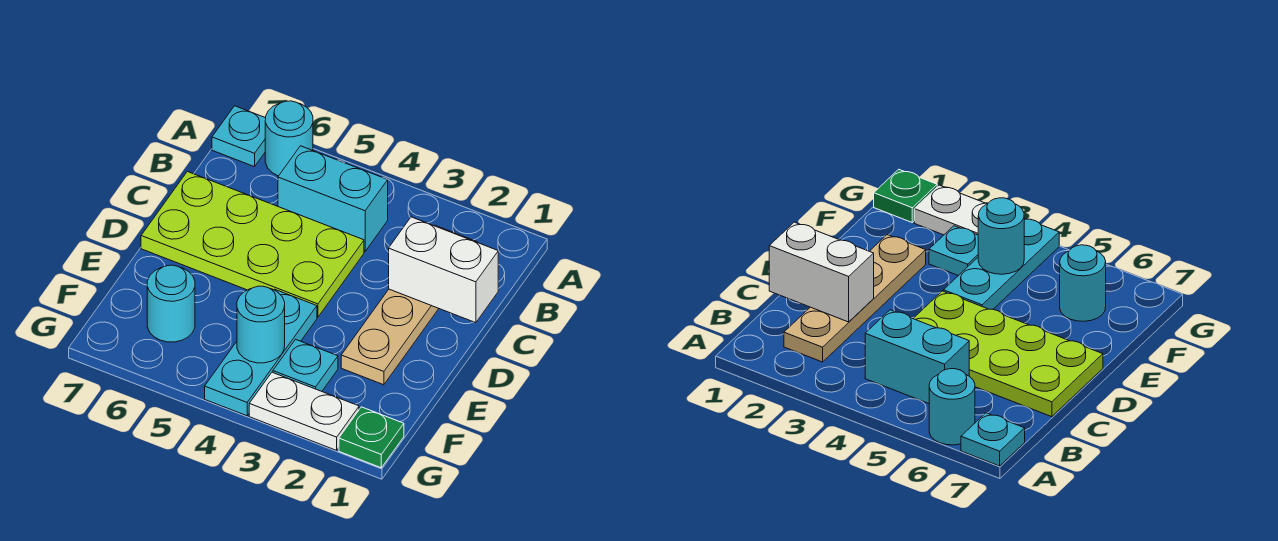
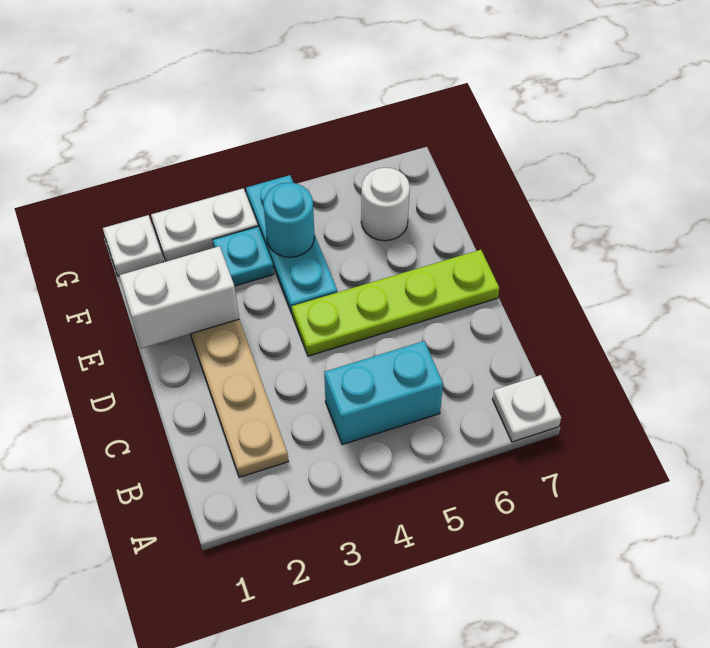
cyan 1x1 round brick [265,101,313,176] -> none
cyan 1x1 plate [212,106,266,167] -> white 1x1 plate [492,375,561,442]
white 1x2 brick [389,217,498,323] -> white 1x2 brick moved to [119,246,239,348]
lime 2x4 plate [141,172,364,317] -> lime 1x4 plate [292,250,499,356]
cyan 1x1 round brick [147,265,195,342] -> white 1x1 round brick [361,168,410,241]
green 1x1 plate [339,407,404,468] -> white 1x1 plate [103,215,163,276]

